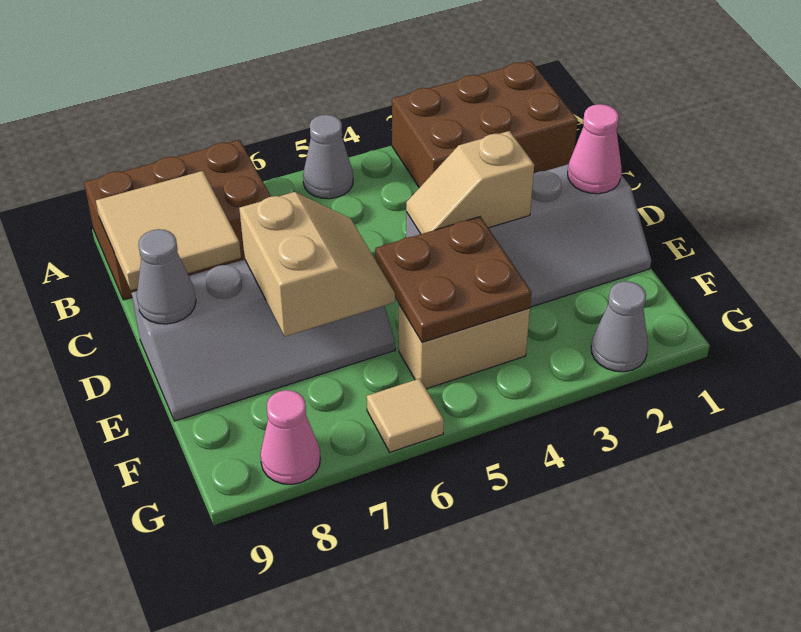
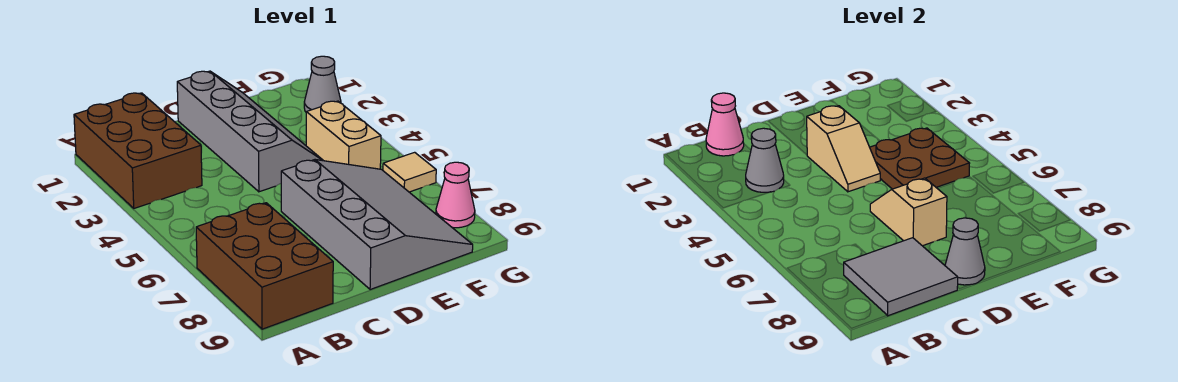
grey 1x1 cone [303,115,353,199] -> grey 1x1 cone moved to [746,128,784,192]
tan 2x2 tile [96,171,241,290] -> grey 2x2 tile [844,238,958,316]
pink 1x1 cone [568,104,622,194] -> pink 1x1 cone moved to [706,93,744,156]
grey 2x4 slope [132,259,395,421] -> grey 3x4 slope [281,160,473,290]
tan 2x2 slope [239,192,395,337] -> tan 1x2 slope [870,178,947,246]

